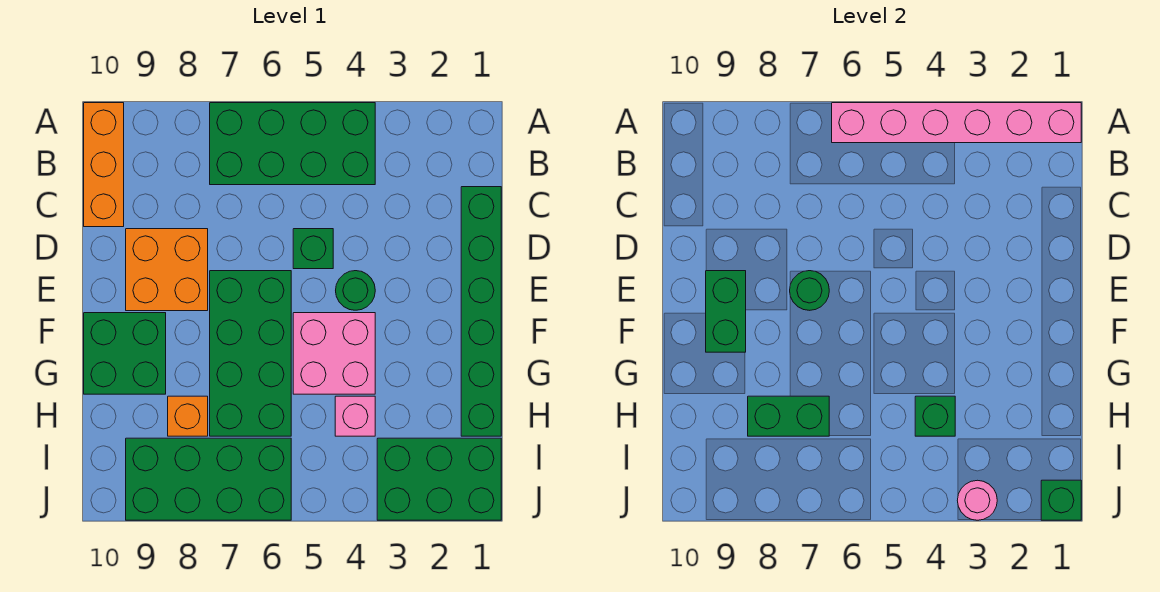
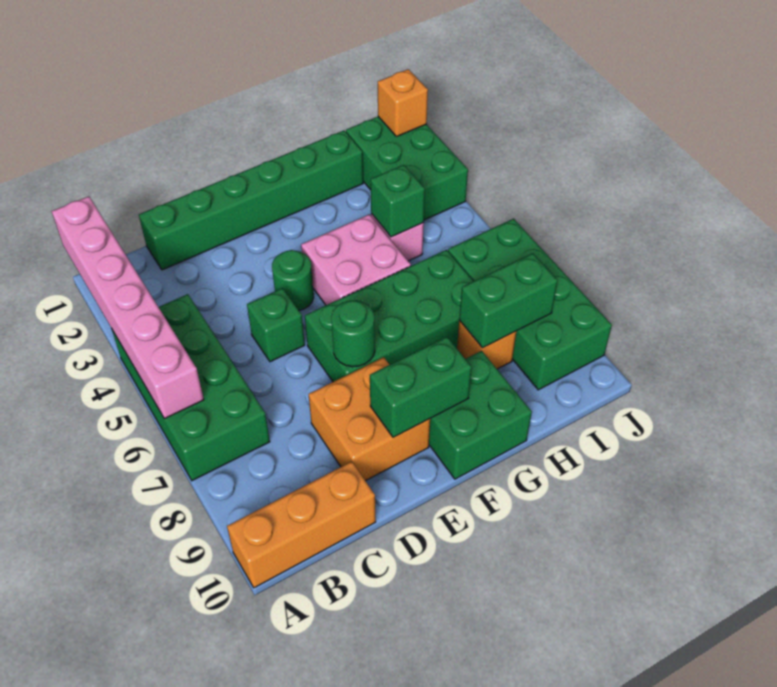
green 1x2 brick [748,396,829,436] -> green 1x2 brick turned to [459,253,558,348]
green 1x1 brick [1041,480,1081,520] -> orange 1x1 brick [378,69,428,137]
pink 1x1 round brick [957,480,997,520] -> none

